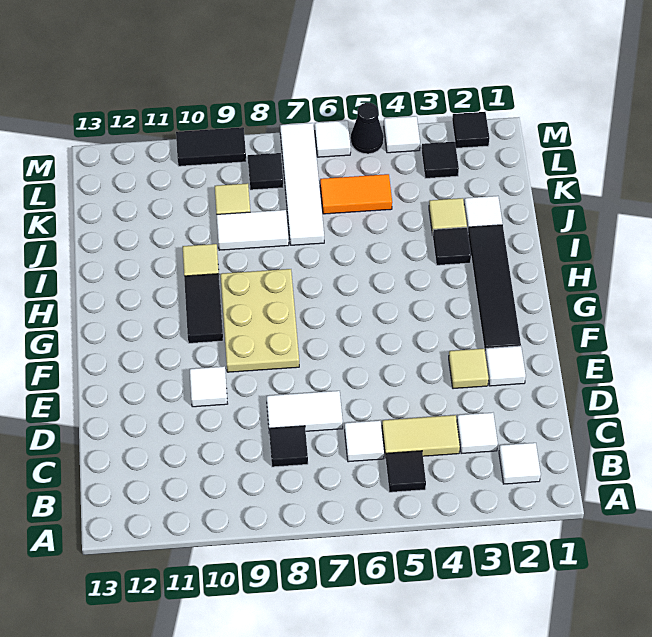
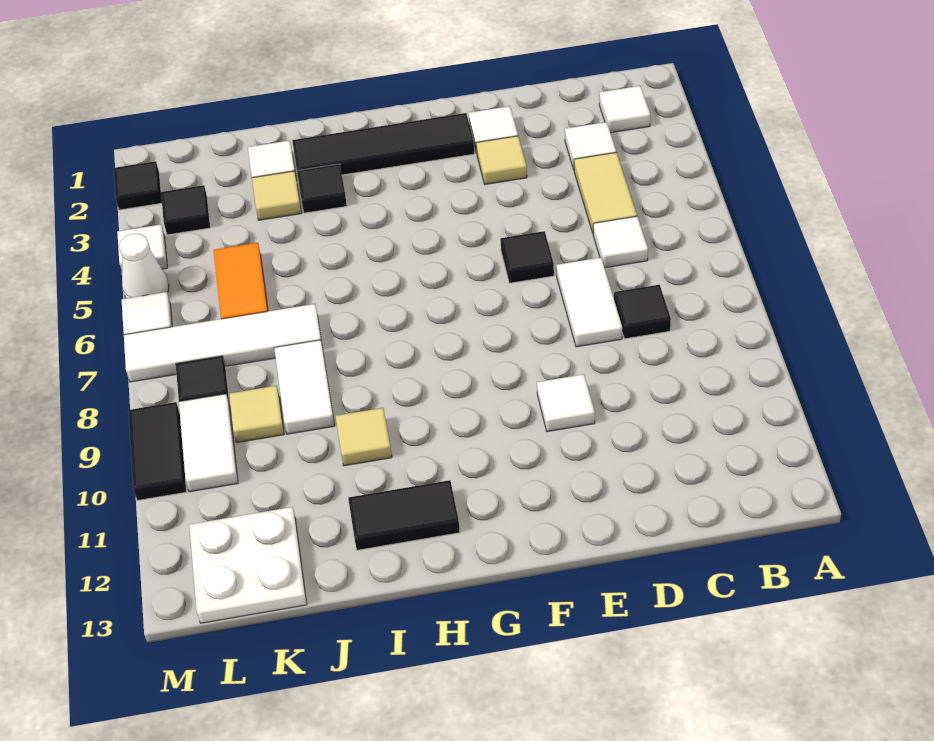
black 1x1 tile [386,451,426,492] -> black 1x1 tile moved to [500,231,554,283]
tan 2x3 plate [221,269,299,372] -> none
black 1x2 tile [184,274,223,343] -> black 1x2 tile moved to [348,480,460,550]
none -> white 2x2 plate [189,507,307,623]
none -> white 1x2 tile [179,394,238,492]
black 1x1 cone [351,103,384,154] -> white 1x1 cone [119,234,169,298]

